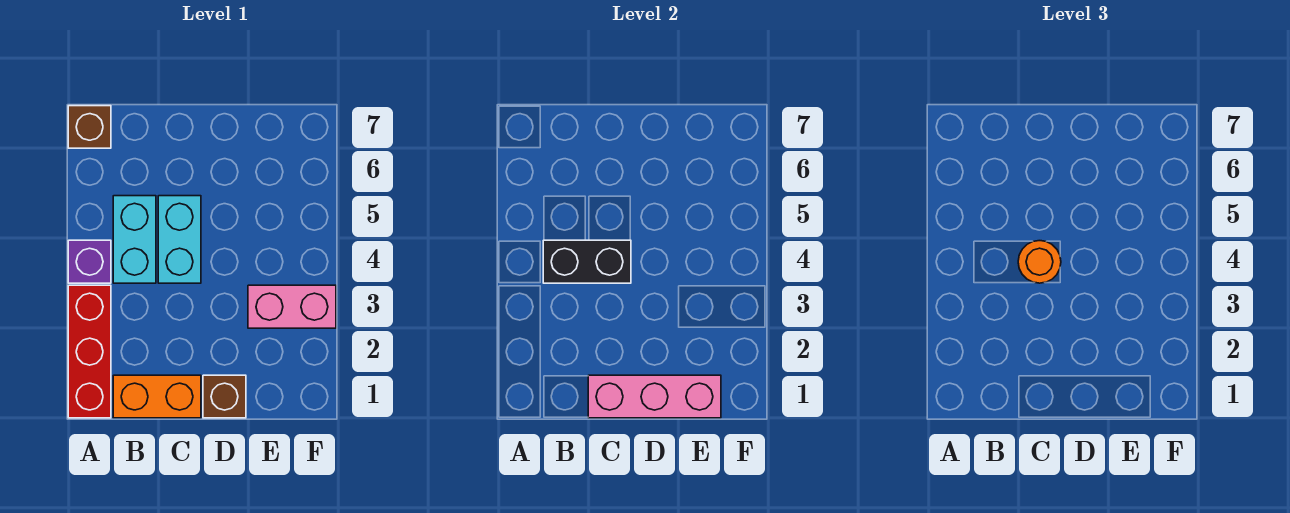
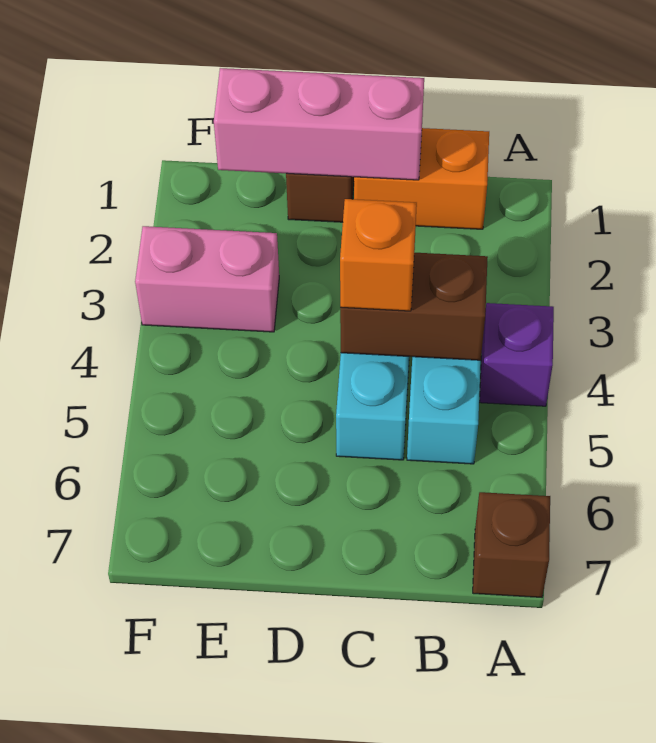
red 1x3 brick [68,285,111,418] -> none
black 1x2 brick [543,240,631,283] -> brown 1x2 brick [340,253,488,360]
orange 1x1 round brick [1018,241,1061,283] -> orange 1x1 brick [340,199,417,311]

